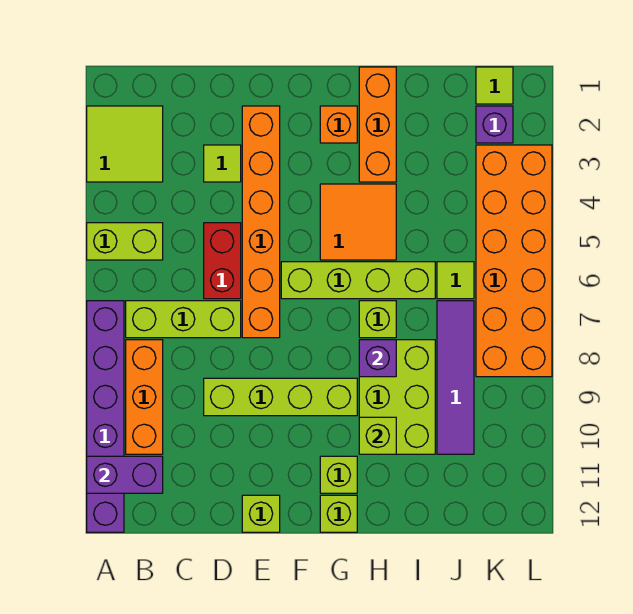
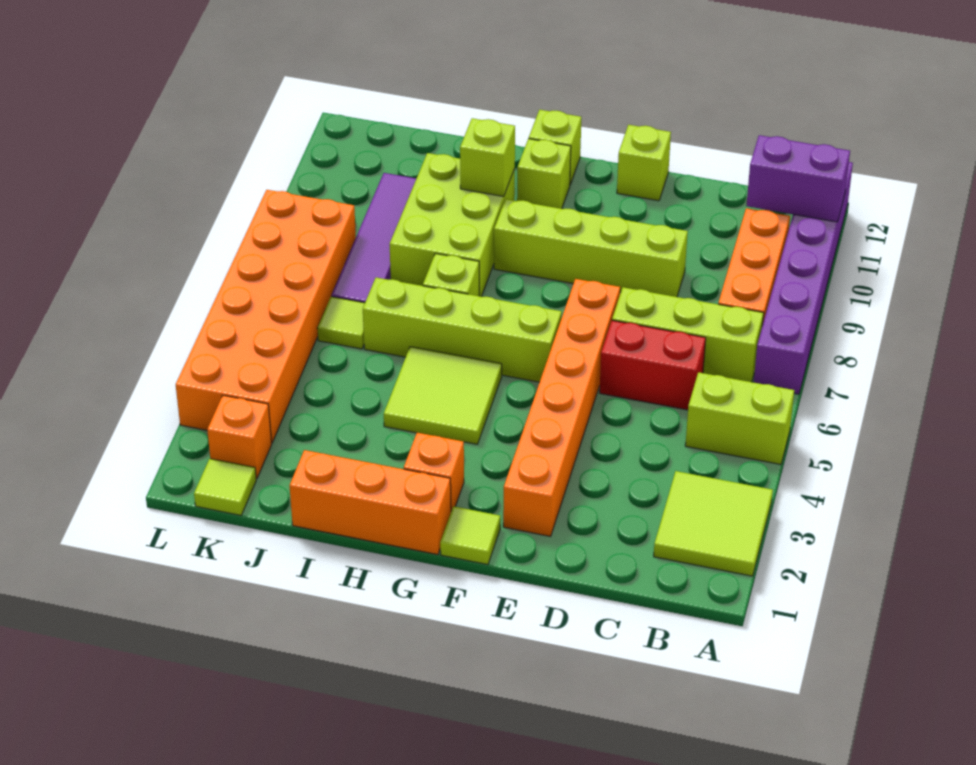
lime 1x1 tile [204,145,241,182] -> lime 1x1 tile moved to [440,506,500,565]
red 1x2 brick [204,223,241,299] -> red 1x2 brick turned to [600,321,706,410]
orange 2x2 tile [320,184,396,260] -> lime 2x2 tile [384,347,502,444]
orange 1x3 brick [359,67,396,182] -> orange 1x3 brick turned to [290,450,451,555]
purple 1x1 brick [359,340,396,377] -> none
purple 1x1 brick [476,106,513,143] -> orange 1x1 brick [207,395,272,479]

